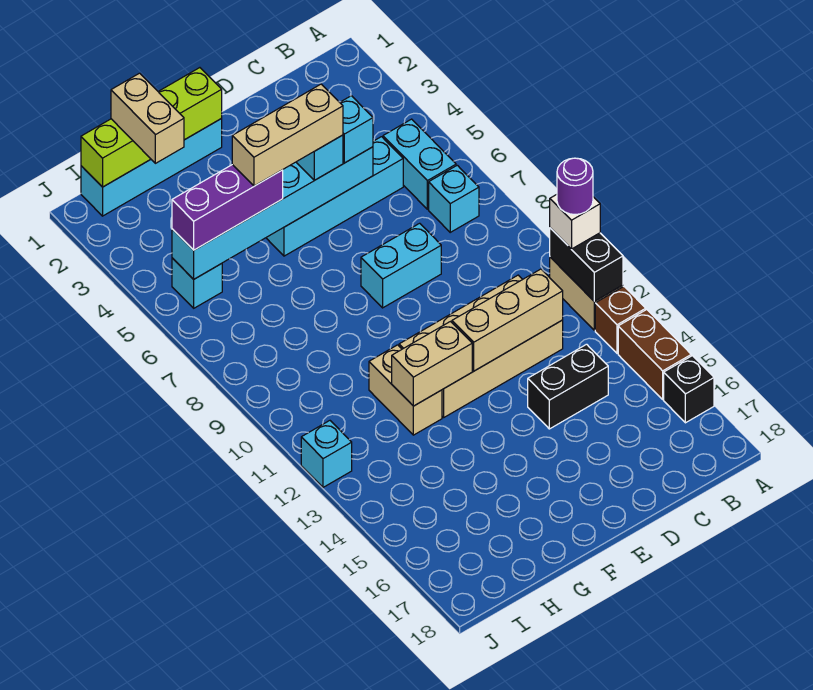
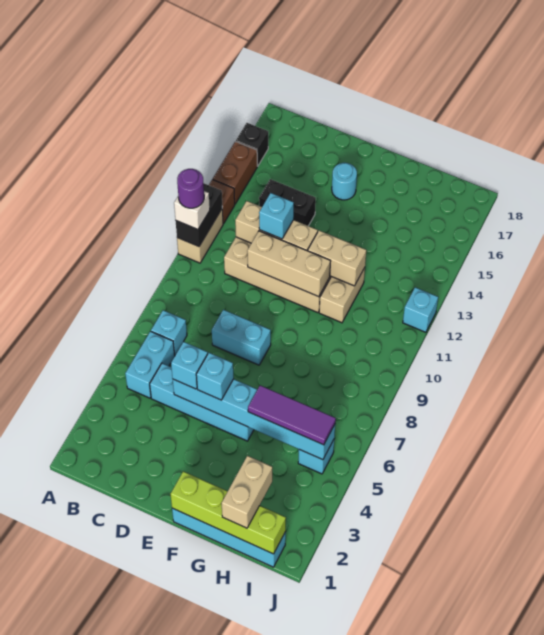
none -> cyan 1x1 brick [259,193,294,239]
tan 1x3 brick [232,84,343,186] -> tan 1x3 brick moved to [247,231,331,297]
none -> cyan 1x1 round brick [332,163,357,200]
purple 1x3 brick [172,165,283,250] -> purple 1x3 tile [248,385,336,445]

